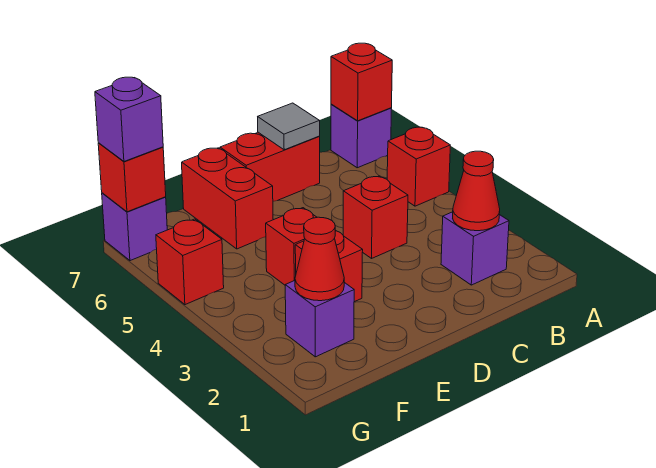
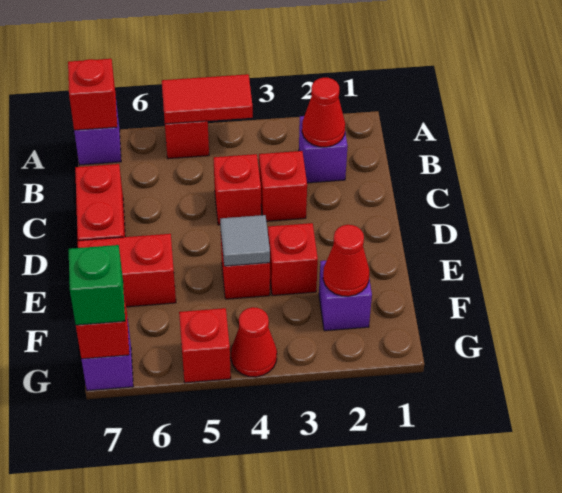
none -> red 1x2 tile [162,74,253,124]
none -> red 1x1 brick [259,151,307,221]
grey 1x1 tile [258,103,320,150] -> grey 1x1 tile moved to [220,215,270,266]
none -> red 1x1 cone [231,307,277,377]
purple 1x1 brick [95,77,163,161] -> green 1x1 brick [69,245,125,325]

